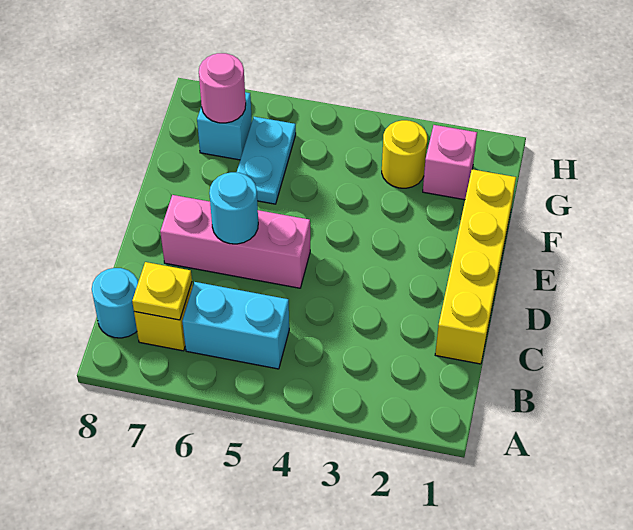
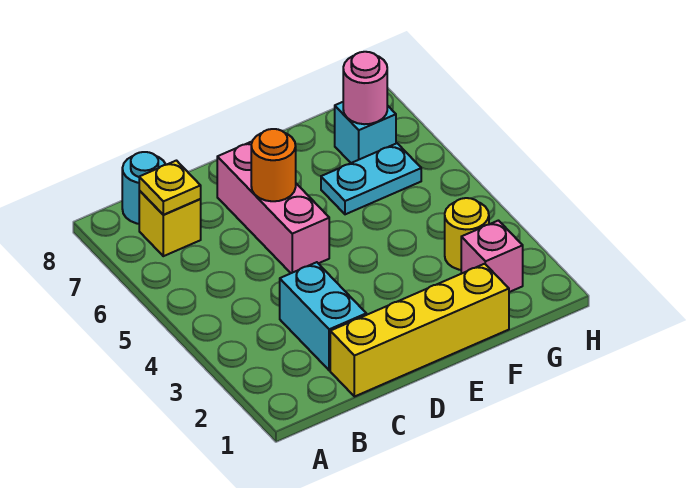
cyan 1x2 brick [182,282,289,369] -> cyan 1x2 brick moved to [280,262,366,370]
cyan 1x1 round brick [209,172,258,244] -> orange 1x1 round brick [251,129,296,201]

